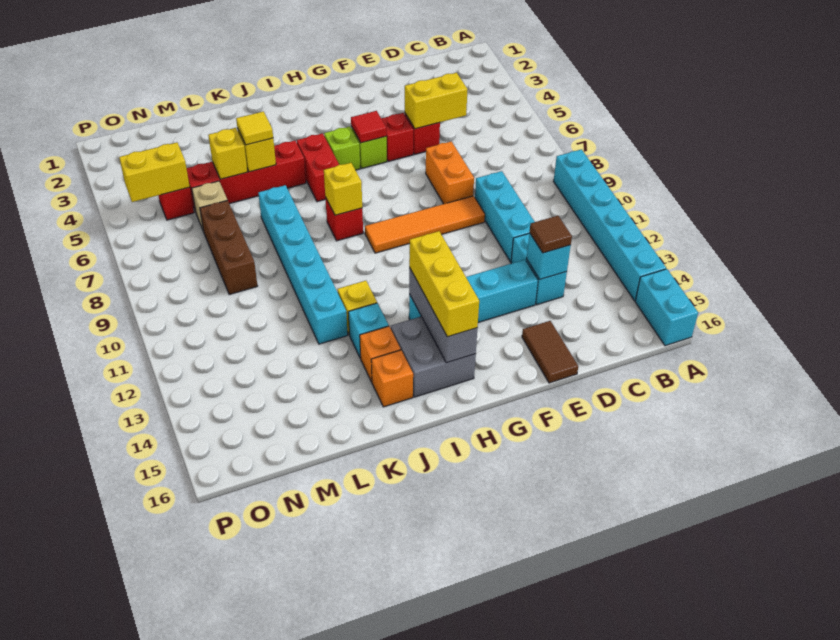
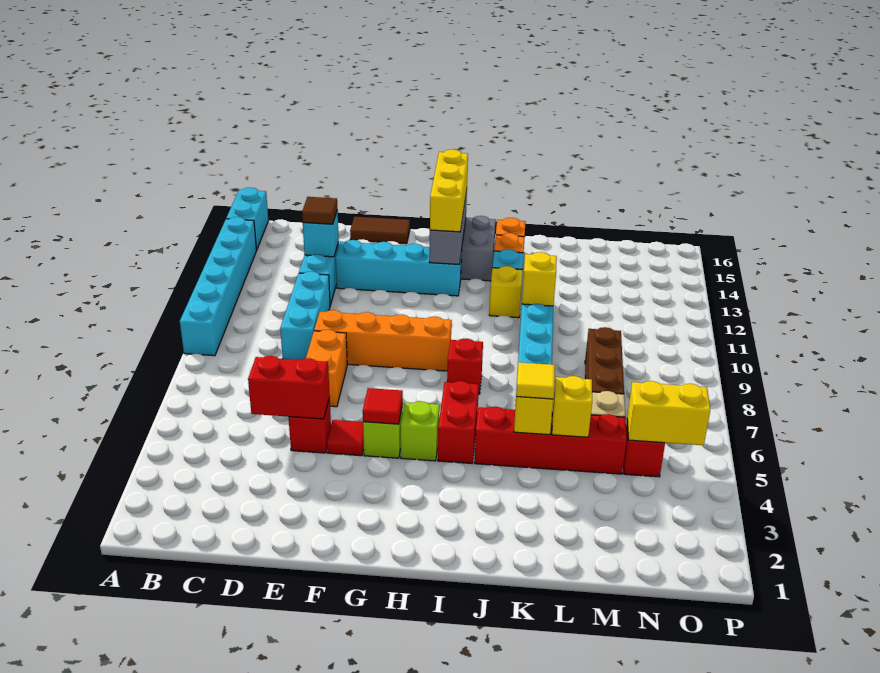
yellow 1x2 brick [405,73,468,129] -> red 1x2 brick [248,356,330,419]
orange 1x4 tile [365,196,485,253] -> orange 1x4 brick [314,310,452,371]
brown 1x2 tile [522,321,578,383] -> brown 1x2 tile turned to [350,216,410,244]
red 1x1 brick [381,113,413,162] -> red 1x1 tile [327,420,364,456]
yellow 1x1 brick [324,163,362,215] -> yellow 1x1 brick moved to [522,252,557,306]

